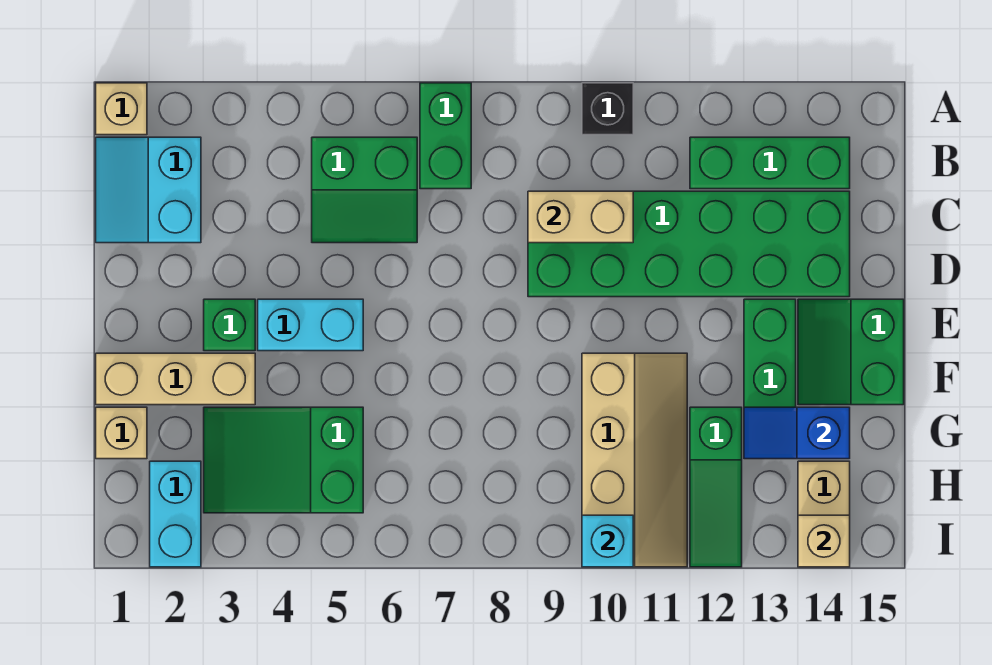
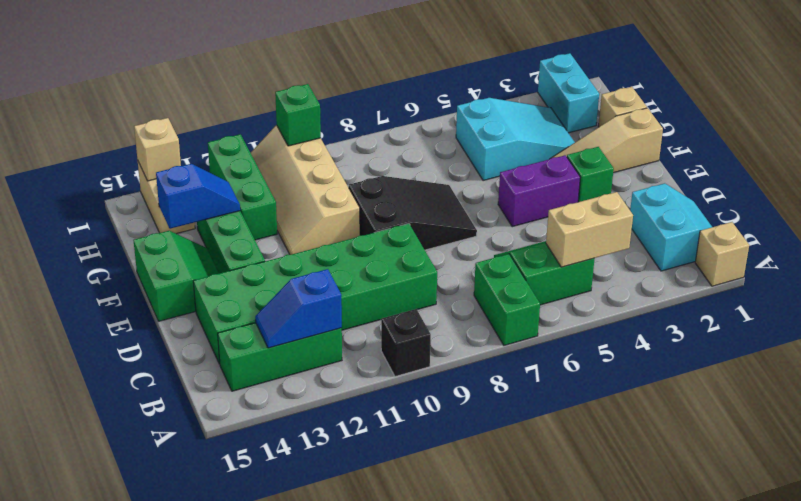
none -> blue 1x2 slope [255,269,342,348]
tan 1x2 brick [528,191,633,243] -> tan 1x2 brick moved to [546,192,633,267]
cyan 1x2 brick [258,299,363,351] -> purple 1x2 brick [498,155,580,227]
none -> black 2x3 slope [349,176,477,250]
tan 1x3 brick [96,353,255,405] -> tan 1x3 slope [552,108,663,173]
green 2x3 slope [204,407,363,513] -> cyan 2x3 slope [456,98,575,181]
green 1x3 slope [690,407,742,567] -> green 1x3 brick [208,134,277,240]
cyan 1x1 brick [582,515,633,567] -> green 1x1 brick [275,84,321,146]

